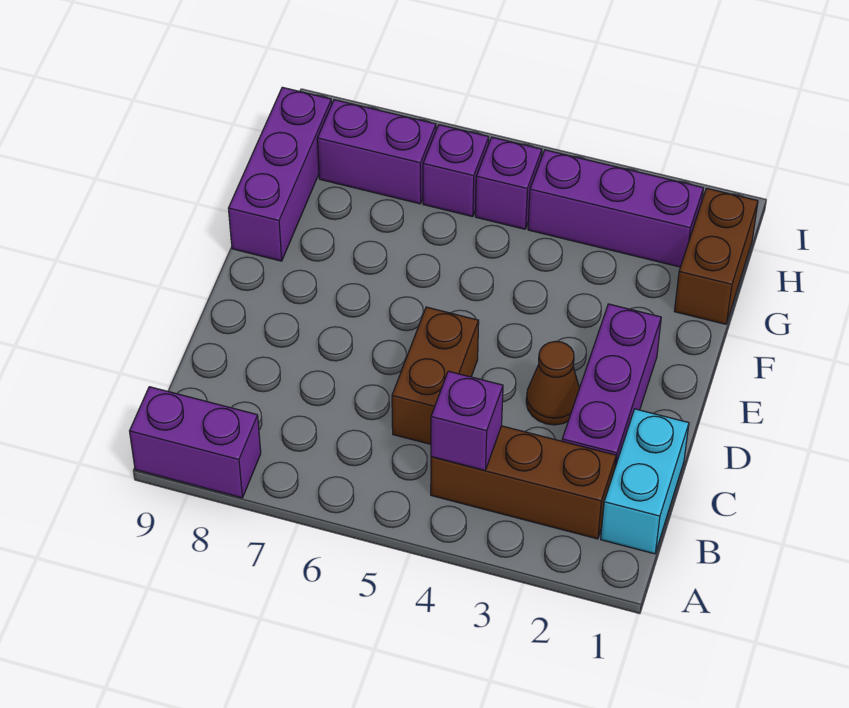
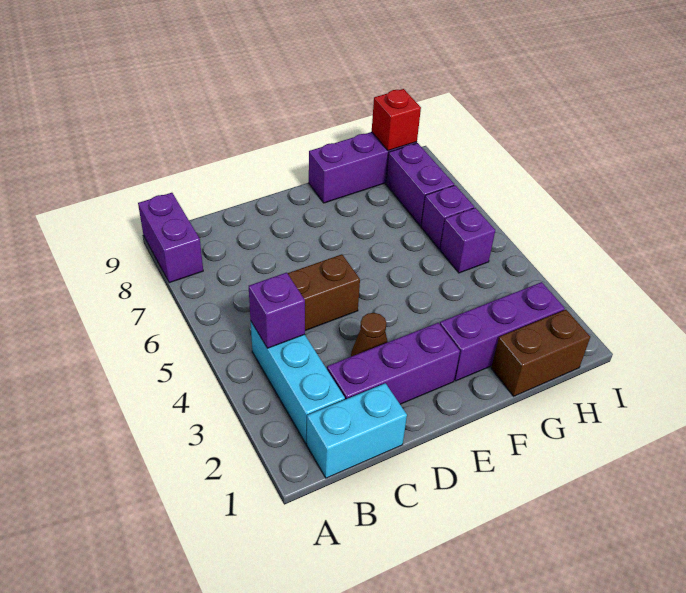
brown 1x3 brick [431,426,616,539] -> cyan 1x3 brick [251,322,345,444]
purple 1x3 brick [528,150,703,267] -> purple 1x3 brick turned to [440,282,565,381]
none -> red 1x1 brick [372,89,421,151]

